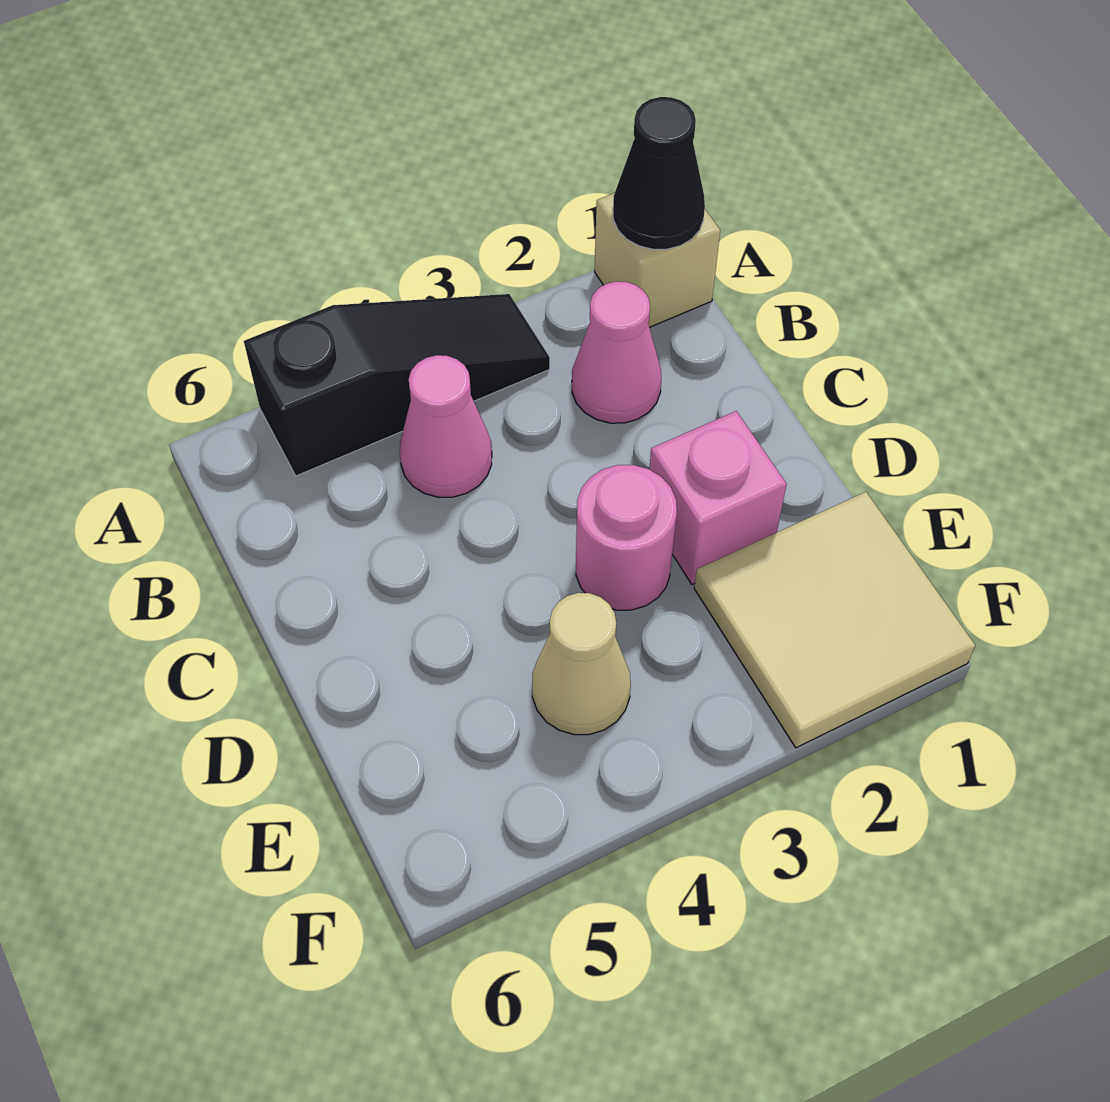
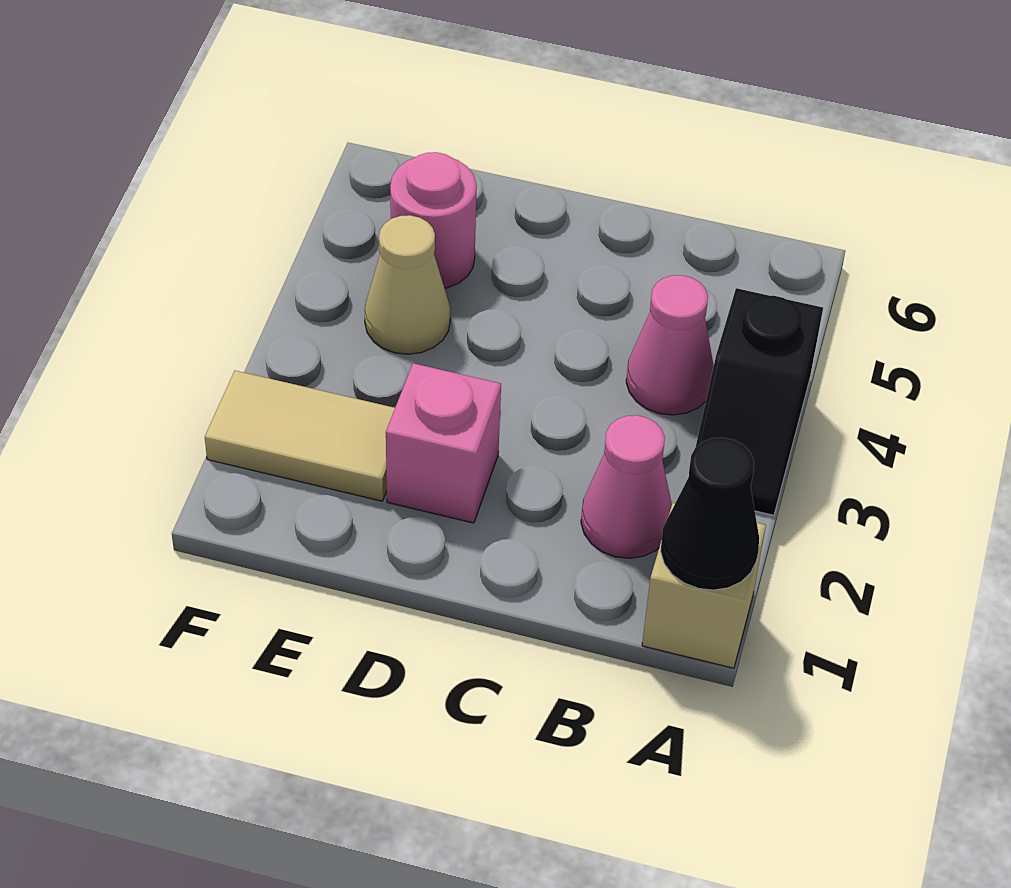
black 1x3 slope [244,294,550,476] -> black 1x2 slope [696,288,823,515]
pink 1x1 round brick [576,465,677,610] -> pink 1x1 round brick moved to [390,152,477,288]
tan 2x2 tile [694,492,975,748] -> tan 1x2 tile [205,371,395,501]

